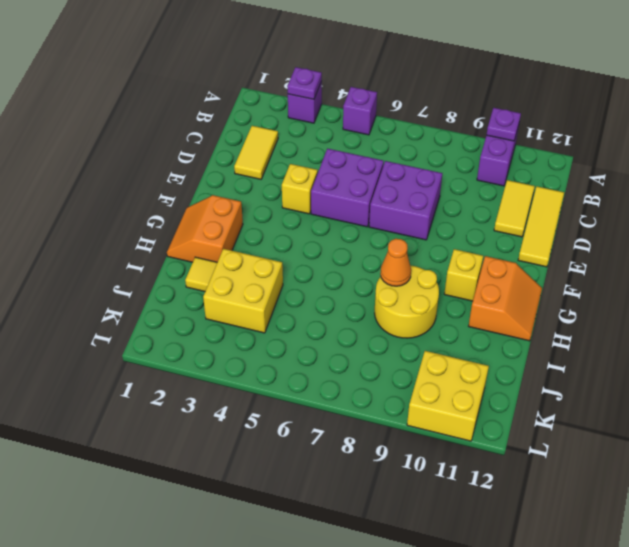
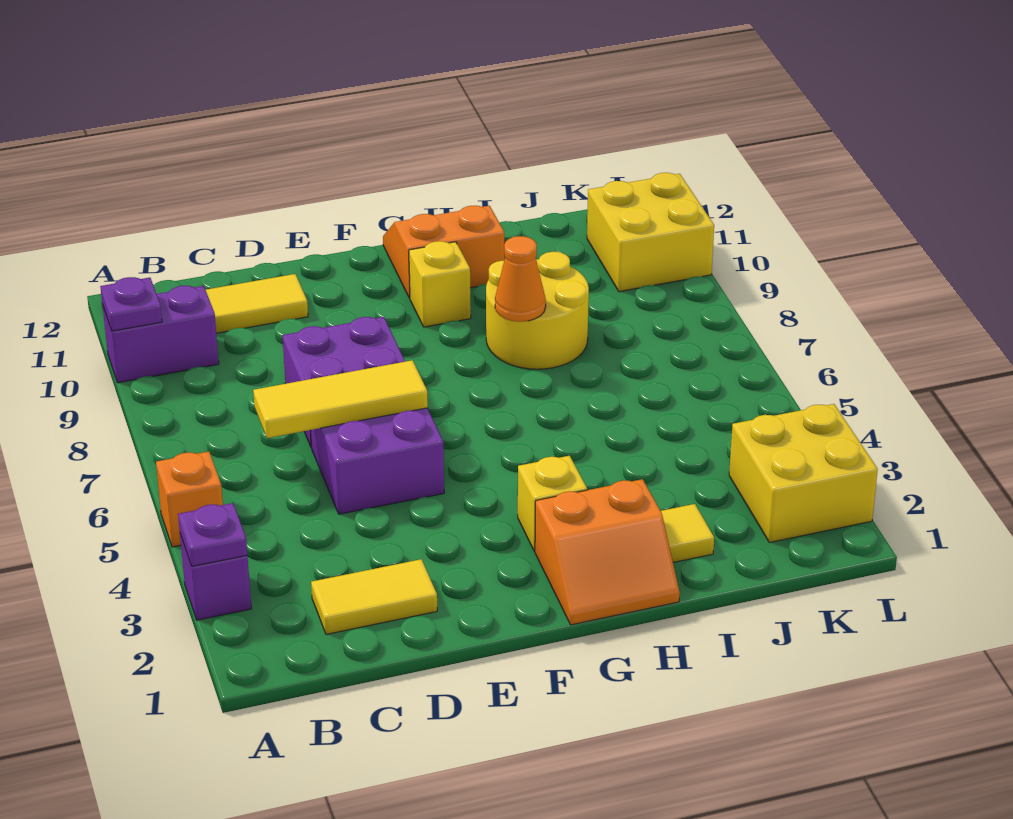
purple 1x1 brick [343,87,377,135] -> orange 1x1 brick [156,452,223,547]
yellow 1x3 tile [518,186,564,267] -> yellow 1x3 tile moved to [253,360,428,438]
yellow 1x1 brick [282,164,318,214] -> yellow 1x1 brick moved to [518,456,587,551]
yellow 2x2 brick [203,249,283,333] -> yellow 2x2 brick moved to [729,404,878,543]

